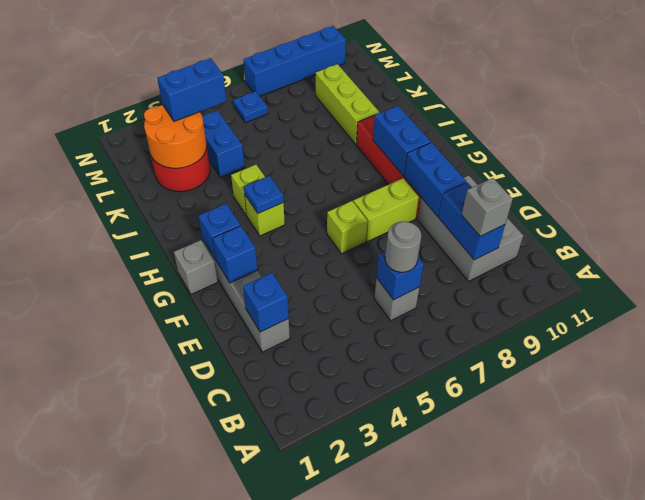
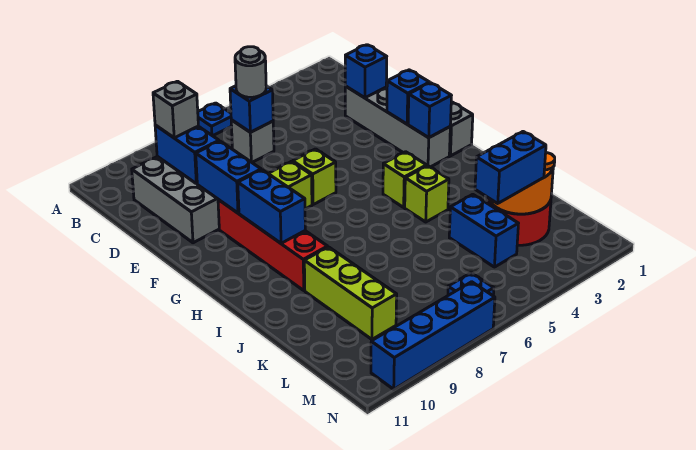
blue 1x1 plate [244,176,284,213] -> blue 1x1 plate moved to [198,103,231,136]

